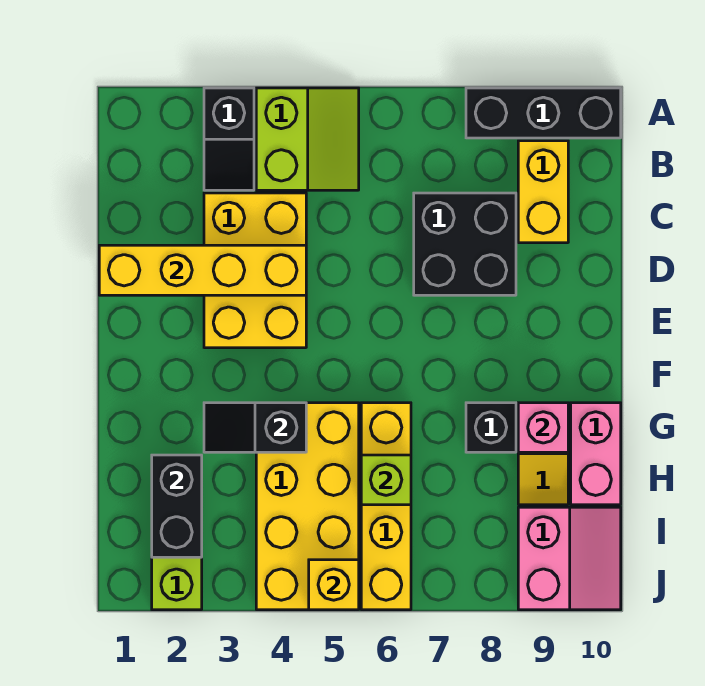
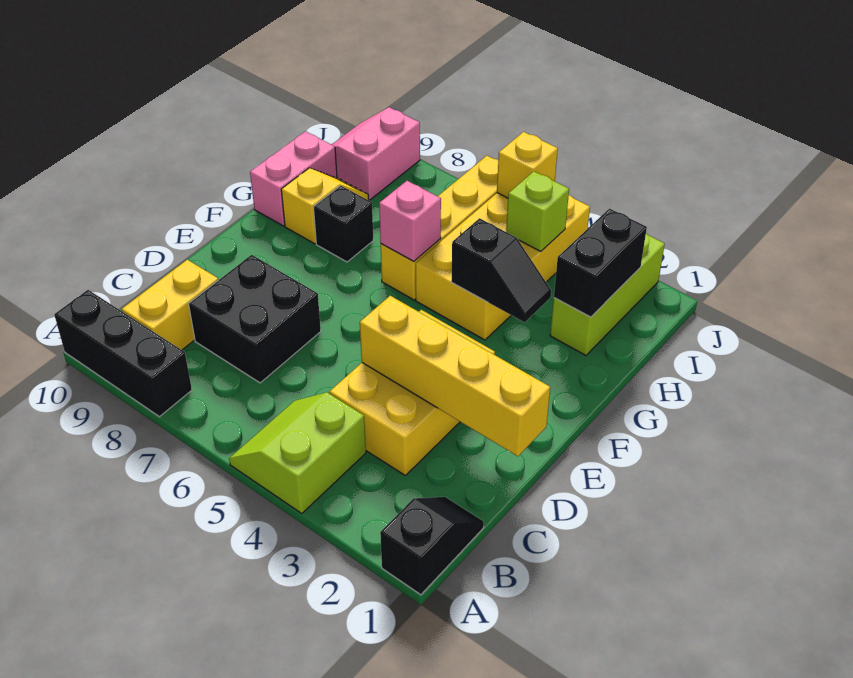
black 1x2 slope [204,88,254,190] -> black 1x2 slope moved to [380,497,484,595]
pink 1x1 brick [518,403,568,452] -> pink 1x1 brick moved to [379,181,441,261]
lime 1x1 brick [361,455,411,505] -> lime 1x1 brick moved to [506,171,569,251]

